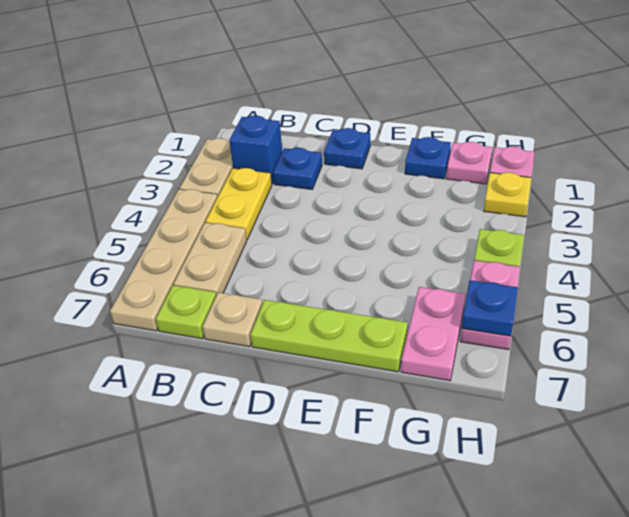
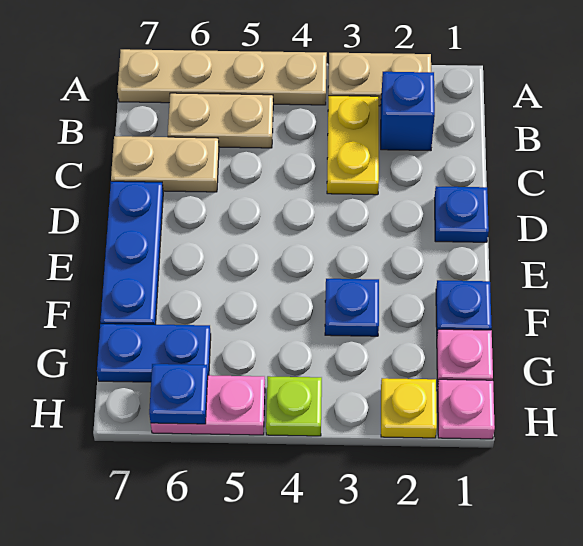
yellow 1x2 plate [205,168,272,239] -> yellow 1x2 plate turned to [327,96,379,195]
lime 1x1 plate [156,285,216,339] -> none
blue 1x1 plate [273,148,322,189] -> blue 1x1 plate moved to [325,279,379,336]
tan 1x1 plate [202,293,263,347] -> tan 1x2 plate [111,136,219,192]
lime 1x3 plate [250,300,408,372] -> blue 1x3 plate [100,181,163,325]
pink 1x2 plate [401,287,465,381] -> blue 1x2 plate [97,324,211,382]

